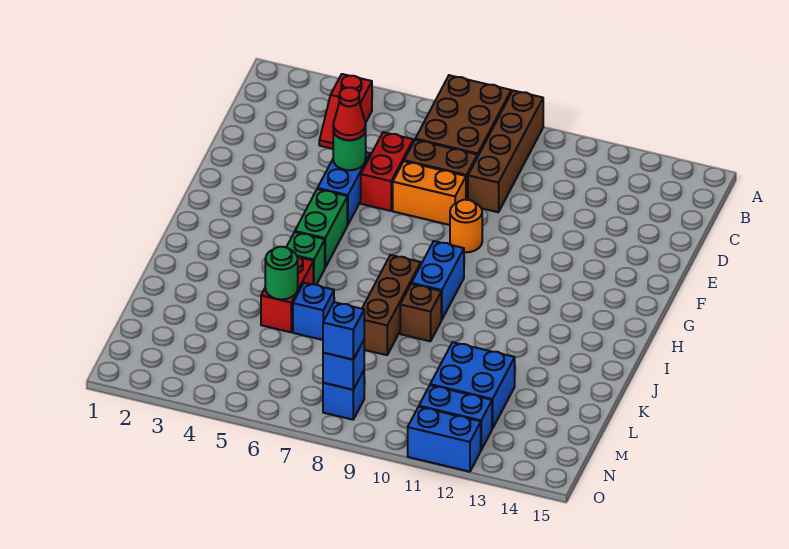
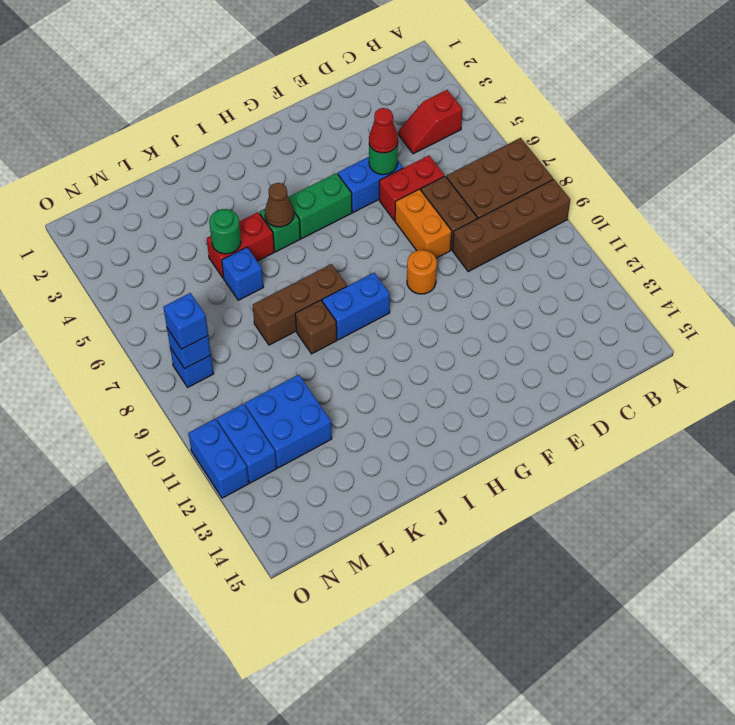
none -> brown 1x1 cone [265,183,294,227]

